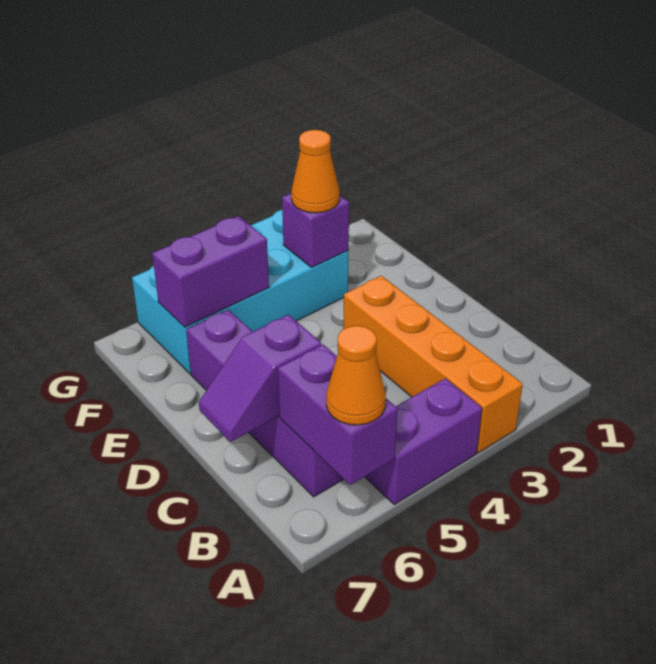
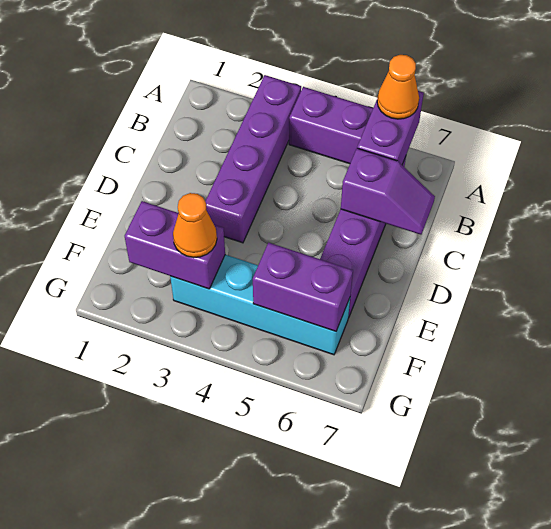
orange 1x4 brick [343,276,523,453] -> purple 1x4 brick [205,75,301,243]
cyan 2x4 brick [132,210,348,374] -> cyan 1x4 brick [170,255,350,355]
purple 1x1 brick [282,193,349,267] -> purple 1x2 brick [125,201,225,289]

